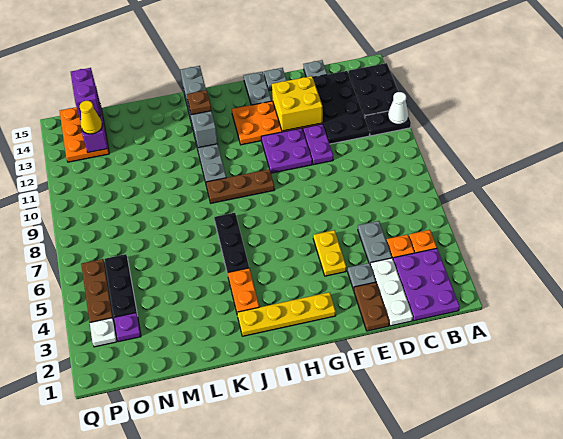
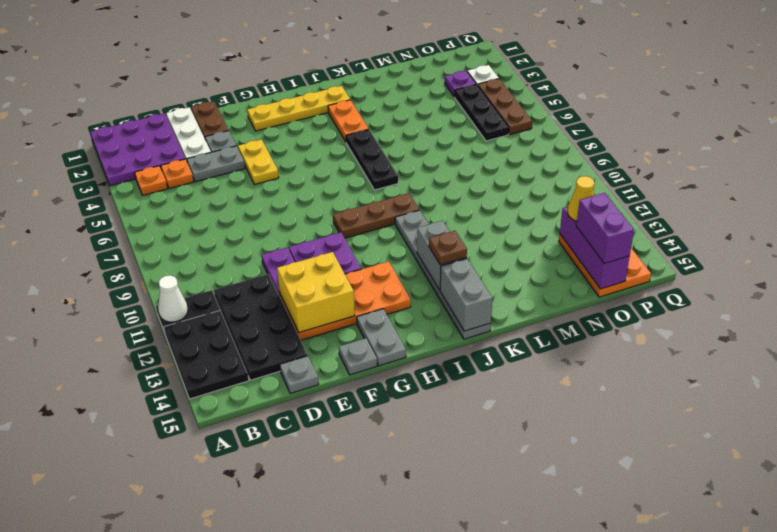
purple 2x3 plate [393,248,460,321] -> purple 3x3 plate [90,113,185,186]
grey 1x2 plate [358,221,392,265] -> grey 1x2 plate turned to [187,146,245,182]

